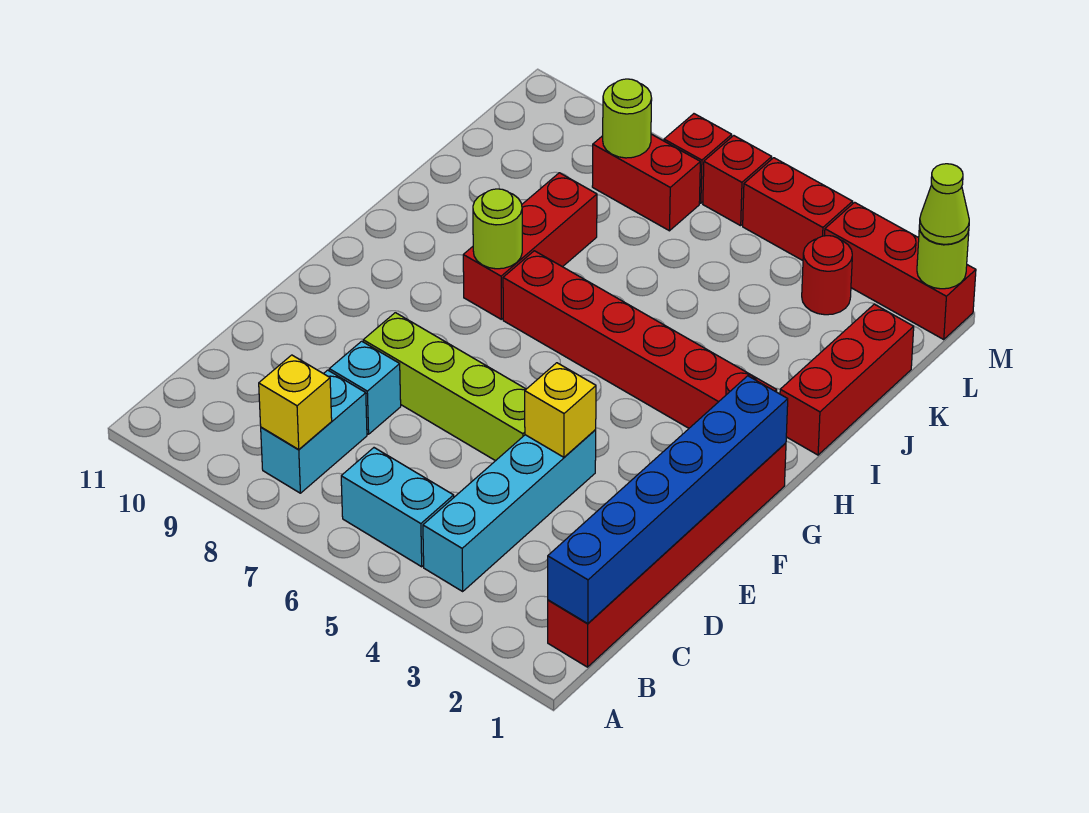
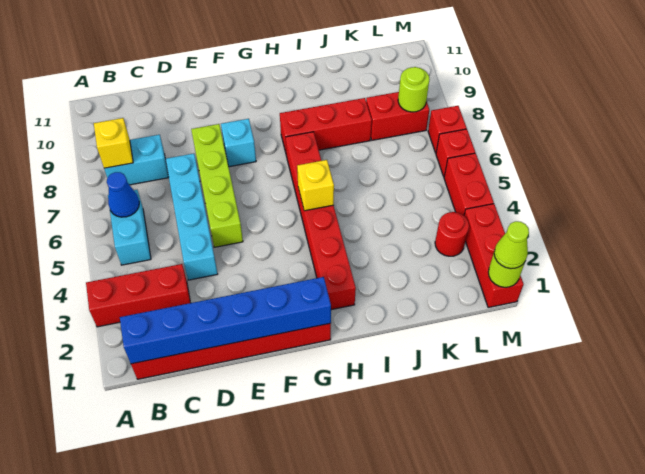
cyan 1x4 brick [423,430,596,591] -> cyan 1x4 brick turned to [166,154,218,280]
none -> blue 1x1 cone [107,172,139,217]
cyan 1x1 brick [329,341,401,434] -> cyan 1x1 brick moved to [221,119,256,167]
yellow 1x1 brick [525,363,596,457] -> yellow 1x1 brick moved to [297,160,334,211]
lime 1x1 round brick [473,189,522,269] -> none
red 1x3 brick [780,304,914,455] -> red 1x3 brick moved to [86,264,190,327]
red 1x2 brick [592,134,700,231] -> red 1x2 brick turned to [366,92,429,140]

